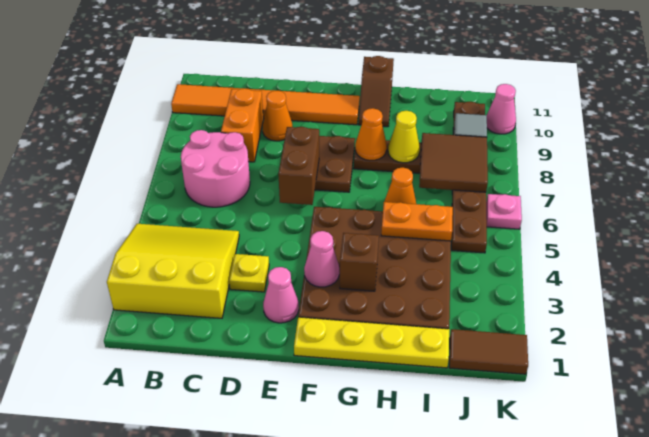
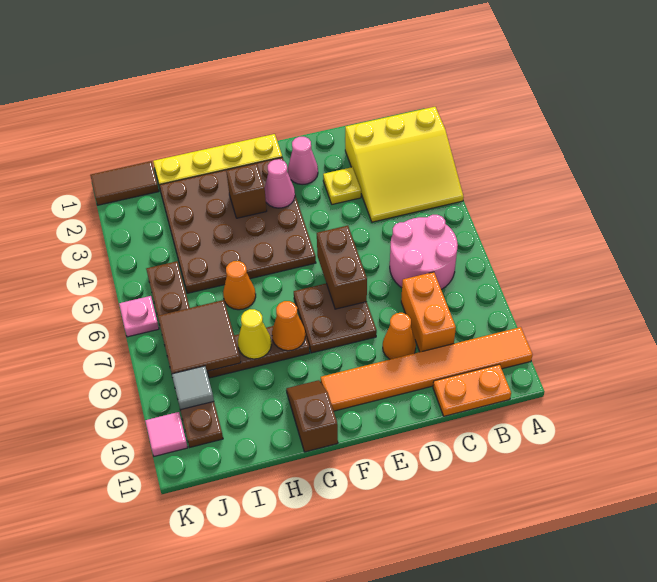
orange 1x2 plate [381,202,453,241] -> orange 1x2 plate moved to [433,364,511,416]
pink 1x1 cone [487,84,516,134] -> pink 1x1 tile [145,412,188,456]

